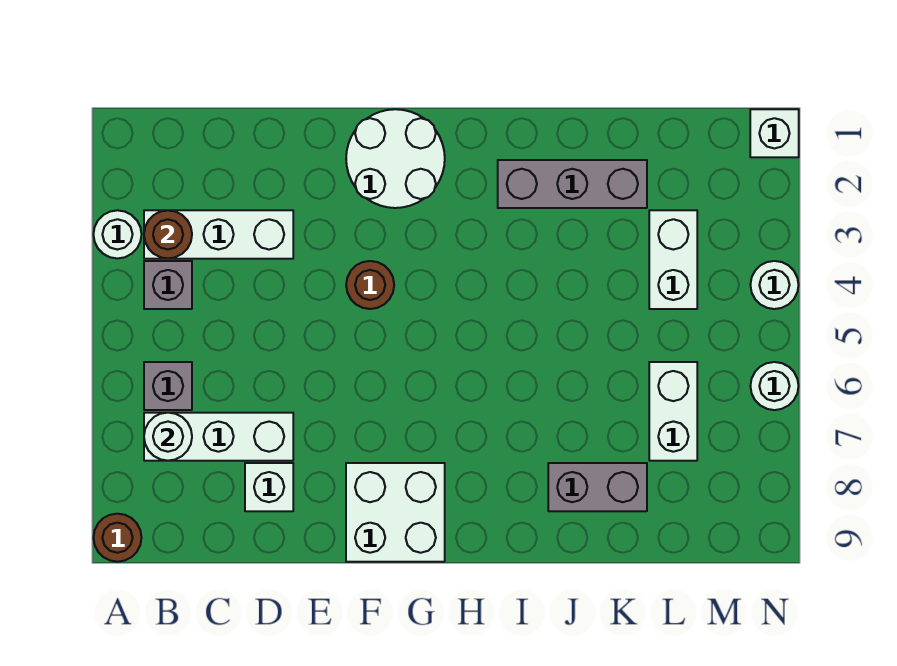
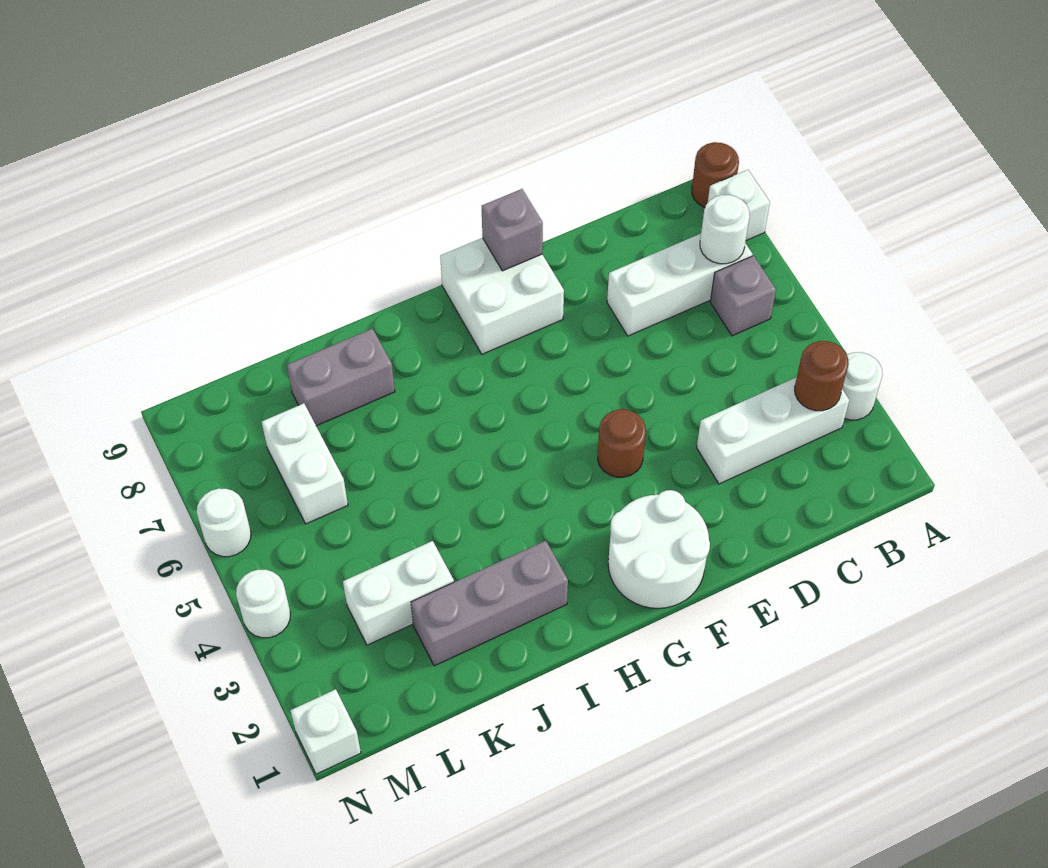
grey 1x1 brick [144,261,192,309] -> grey 1x1 brick moved to [482,189,543,271]
white 1x1 brick [245,463,293,511] -> white 1x1 brick moved to [708,170,770,240]
white 1x2 brick [649,210,697,309] -> white 1x2 brick turned to [343,541,454,645]

